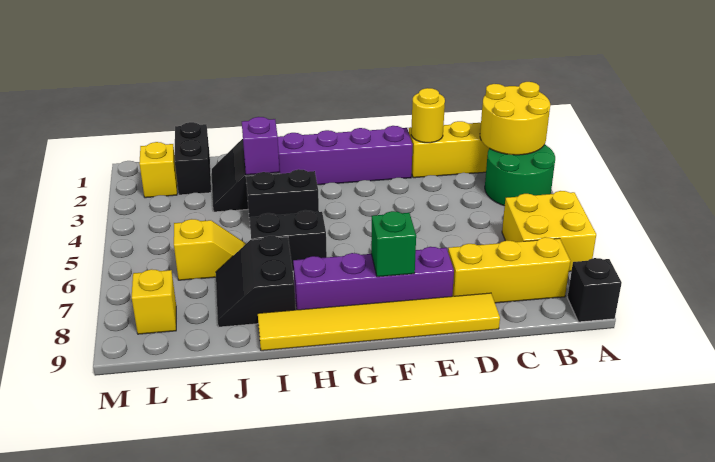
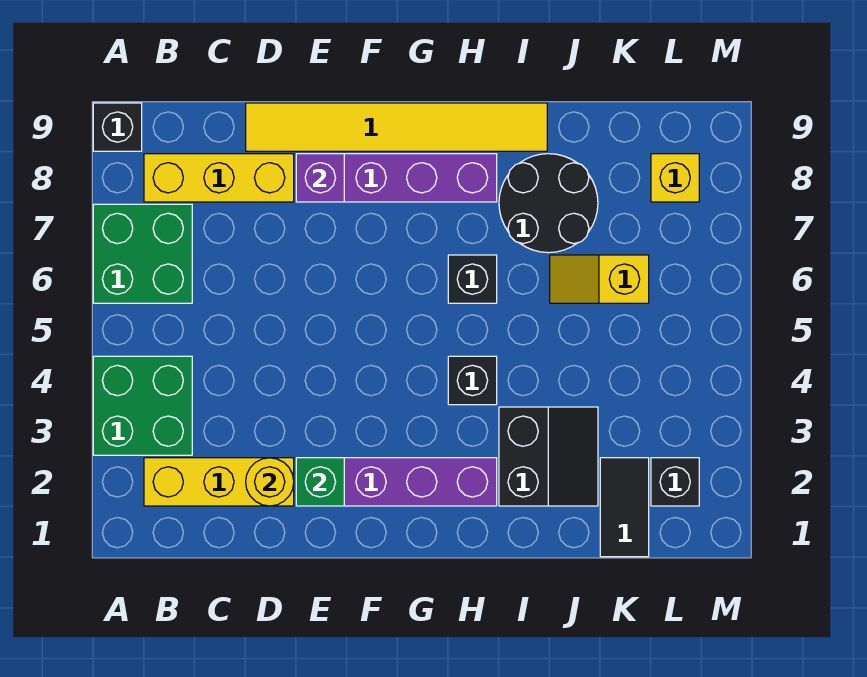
yellow 2x2 round brick [480,82,550,155] -> none
green 2x2 round brick [485,145,555,206] -> green 2x2 brick [93,356,192,455]
yellow 2x2 brick [502,191,596,272] -> green 2x2 brick [93,204,192,303]
green 1x1 brick [371,211,416,277] -> green 1x1 brick moved to [296,458,344,506]
black 1x2 brick [246,169,319,221] -> black 1x1 brick [448,356,497,405]
black 1x2 brick [250,210,327,271] -> black 1x1 brick [448,255,497,303]
purple 1x1 brick [242,117,280,175] -> purple 1x1 brick moved to [296,154,344,202]
black 2x2 slope [216,236,296,327] -> black 2x2 round brick [499,154,598,253]
black 1x2 brick [175,122,211,195] -> black 1x2 tile [600,458,649,557]
yellow 1x1 brick [139,142,177,198] -> black 1x1 brick [651,458,699,506]

